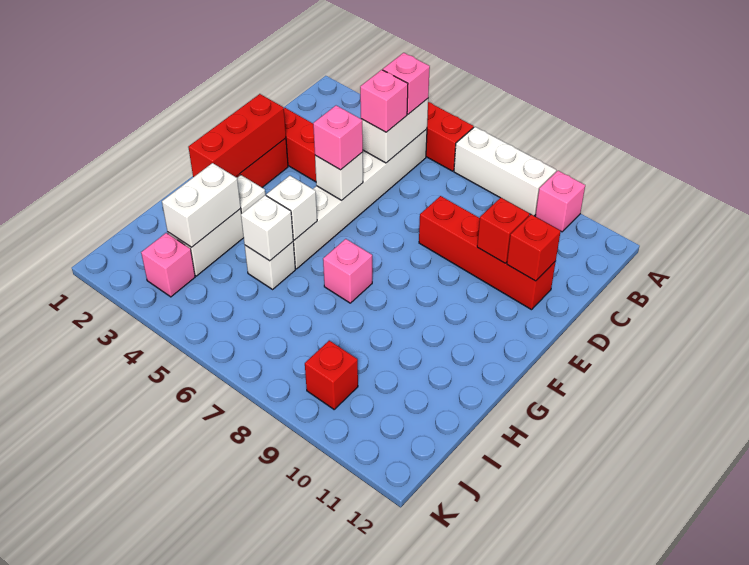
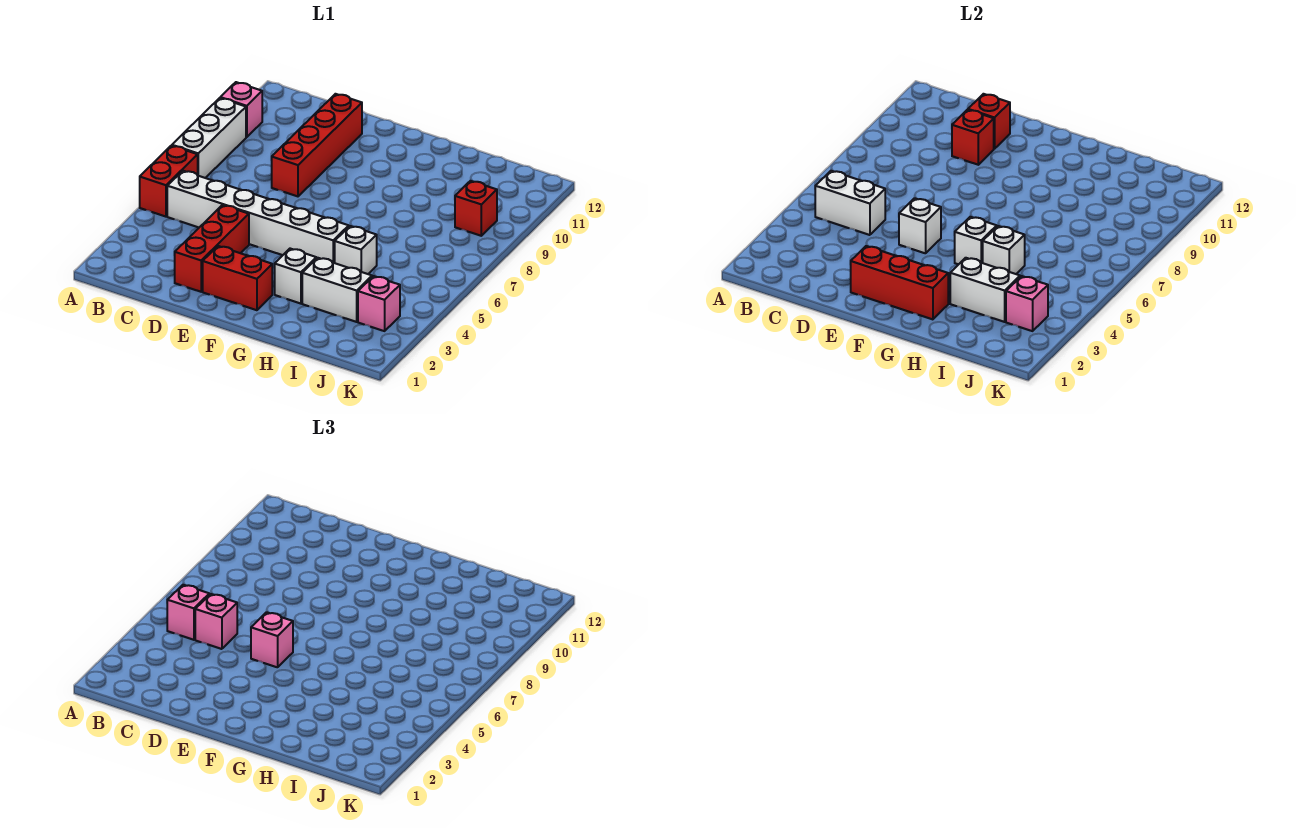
pink 1x1 brick [323,239,372,303] -> pink 1x1 brick moved to [1006,276,1048,331]

